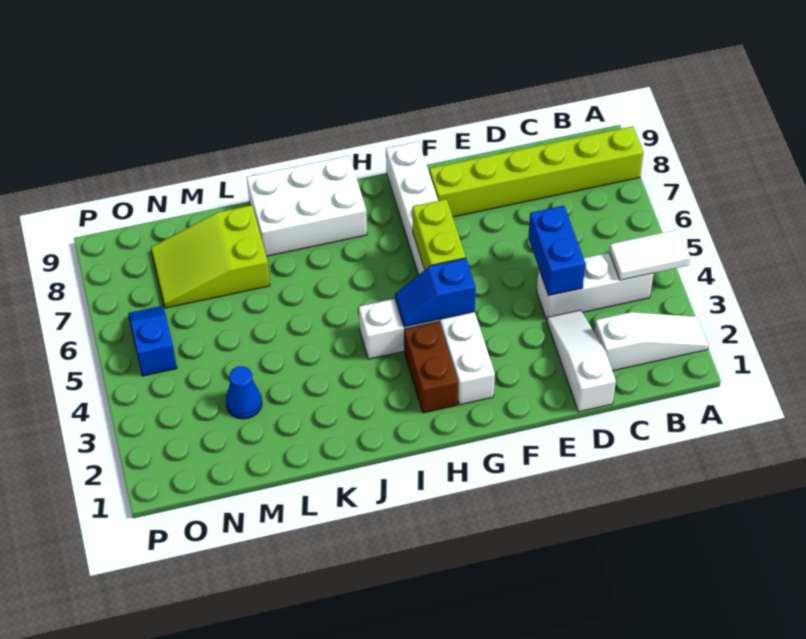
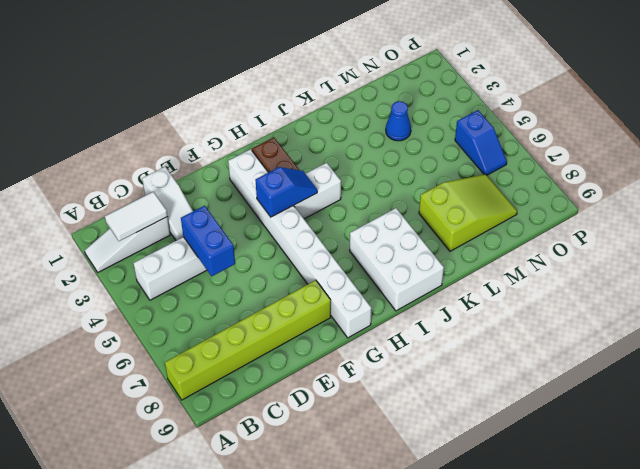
white 1x2 tile [609,229,690,280] -> white 1x2 tile moved to [105,192,167,241]
lime 1x2 brick [413,199,466,270] -> none
white 2x3 brick [247,156,367,256] -> white 2x3 brick turned to [350,208,444,311]

